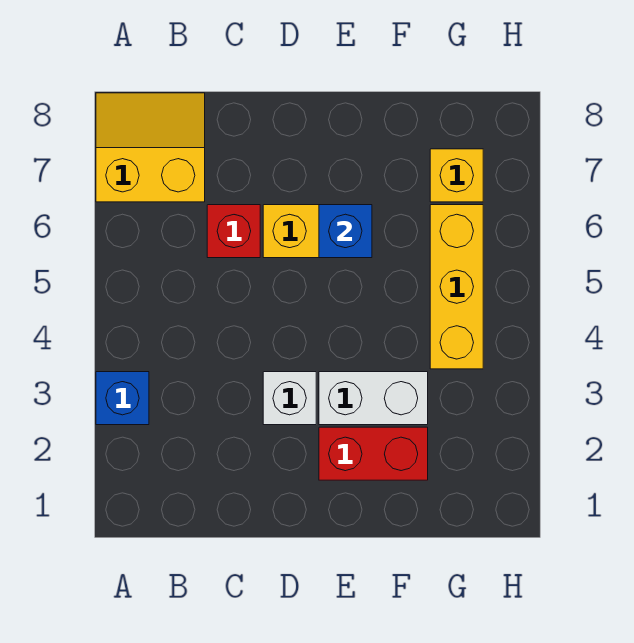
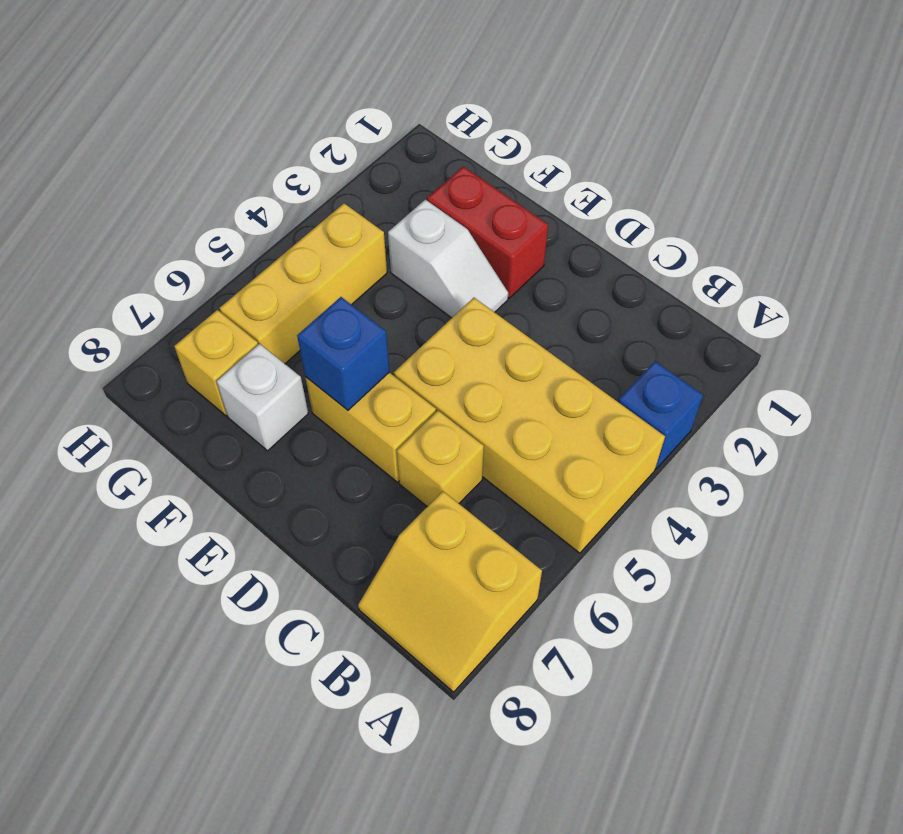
none -> yellow 2x4 brick [394,298,665,553]
red 1x1 brick [207,205,260,258] -> yellow 1x1 brick [397,411,484,507]
white 1x1 brick [263,372,316,425] -> white 1x1 brick moved to [217,344,308,451]
white 1x2 brick [319,372,428,425] -> white 1x2 slope [388,200,508,318]

